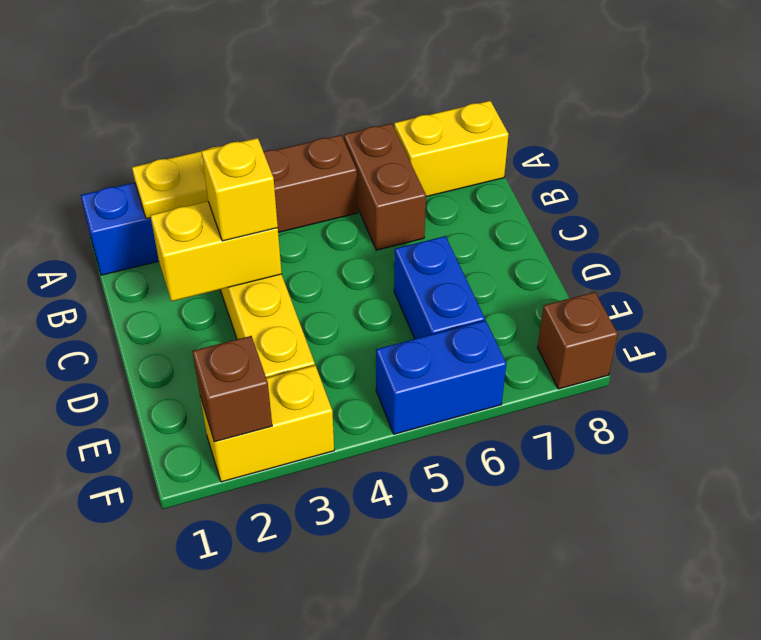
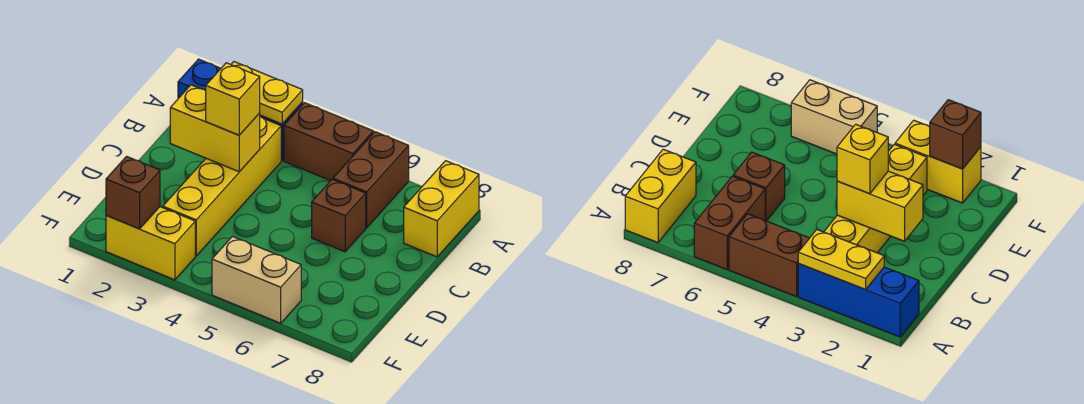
yellow 1x2 brick [394,101,509,197] -> yellow 1x2 brick turned to [404,161,479,257]
blue 1x2 brick [394,236,485,339] -> none
blue 1x2 brick [376,321,506,434] -> tan 1x2 brick [212,237,301,323]
brown 1x1 brick [537,292,618,389] -> brown 1x1 brick moved to [312,179,366,252]

